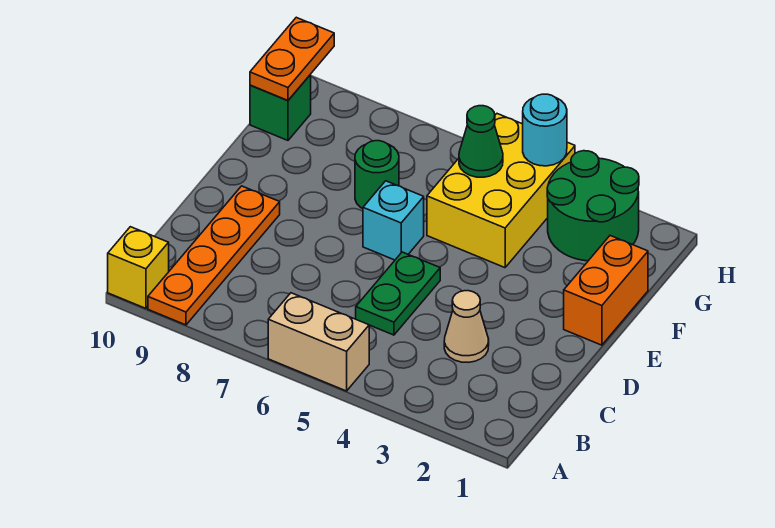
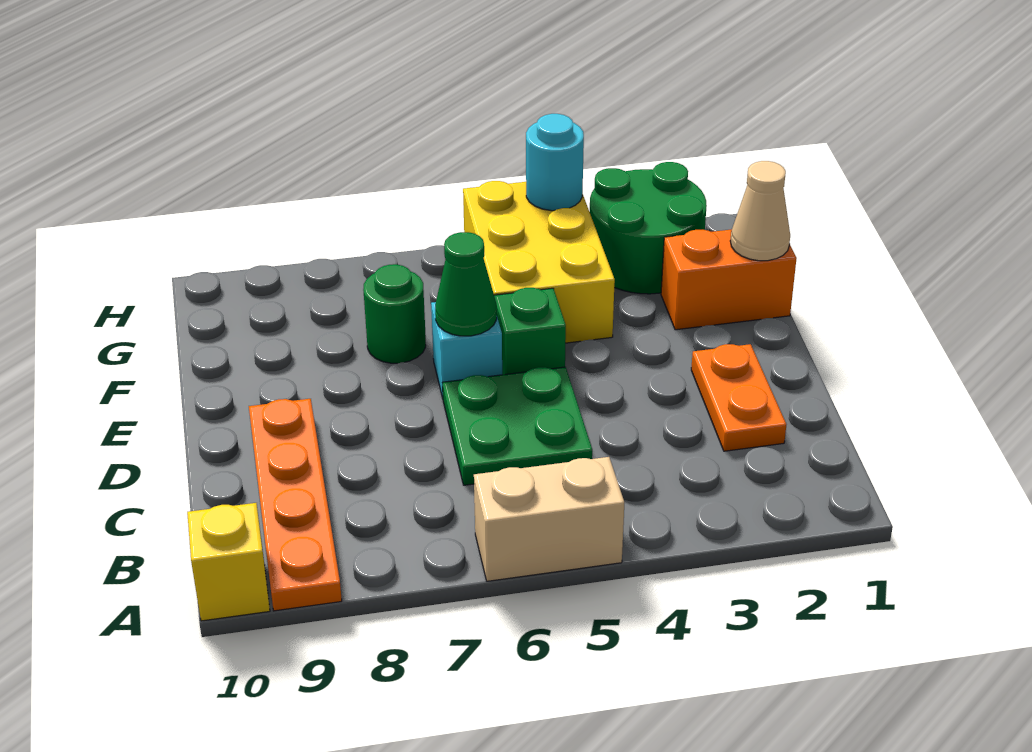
tan 1x1 cone [444,291,489,362] -> tan 1x1 cone moved to [730,161,790,261]
green 1x2 plate [356,252,440,335] -> green 2x2 plate [443,367,592,485]
orange 1x2 brick [564,236,648,345] -> orange 1x2 brick turned to [661,229,797,330]
green 1x1 cone [459,106,503,177] -> green 1x1 cone moved to [435,232,497,336]
green 1x1 brick [250,75,311,140] -> green 1x1 brick moved to [494,288,566,375]
orange 1x2 plate [250,17,334,101] -> orange 1x2 plate moved to [691,344,786,451]

